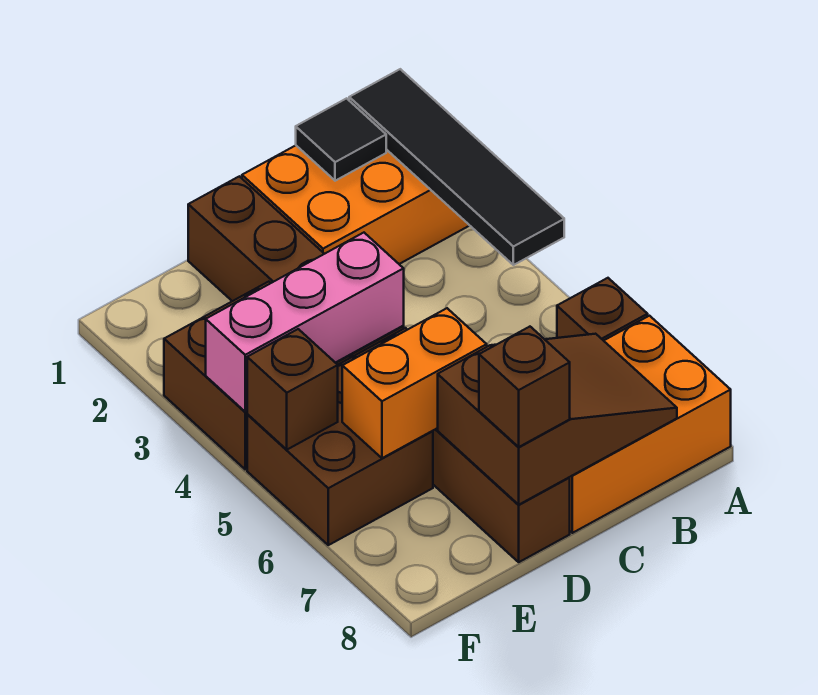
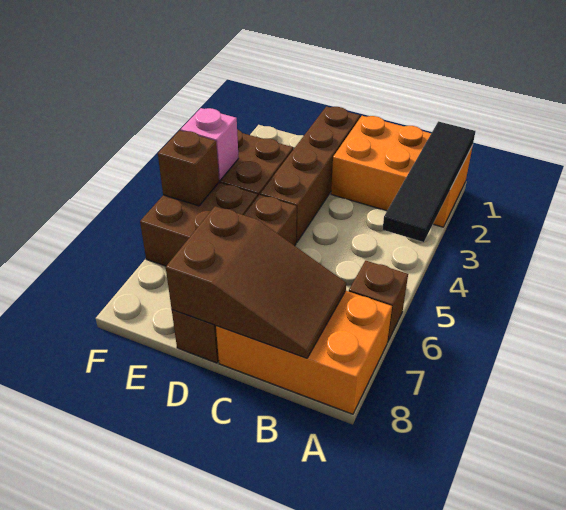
black 1x1 tile [296,98,386,181] -> none
pink 1x3 brick [206,233,404,412] -> pink 1x1 brick [181,108,239,181]
orange 1x2 brick [342,308,487,458] -> none
brown 1x1 brick [479,327,570,447] -> none

